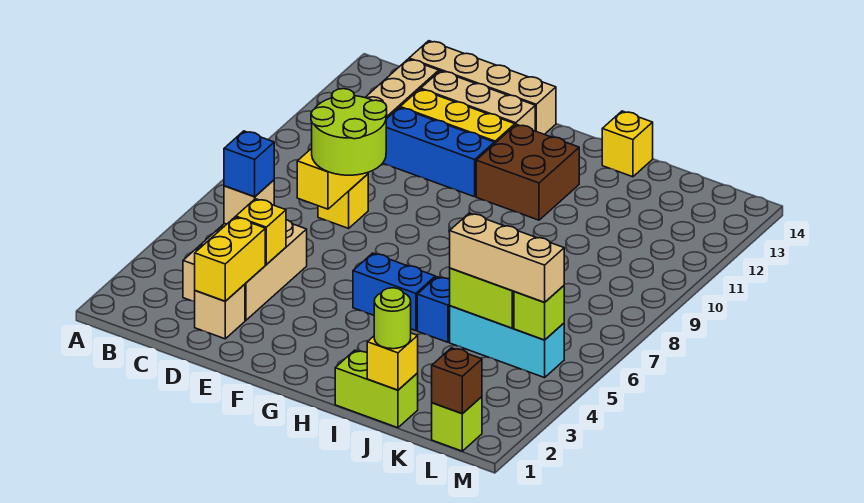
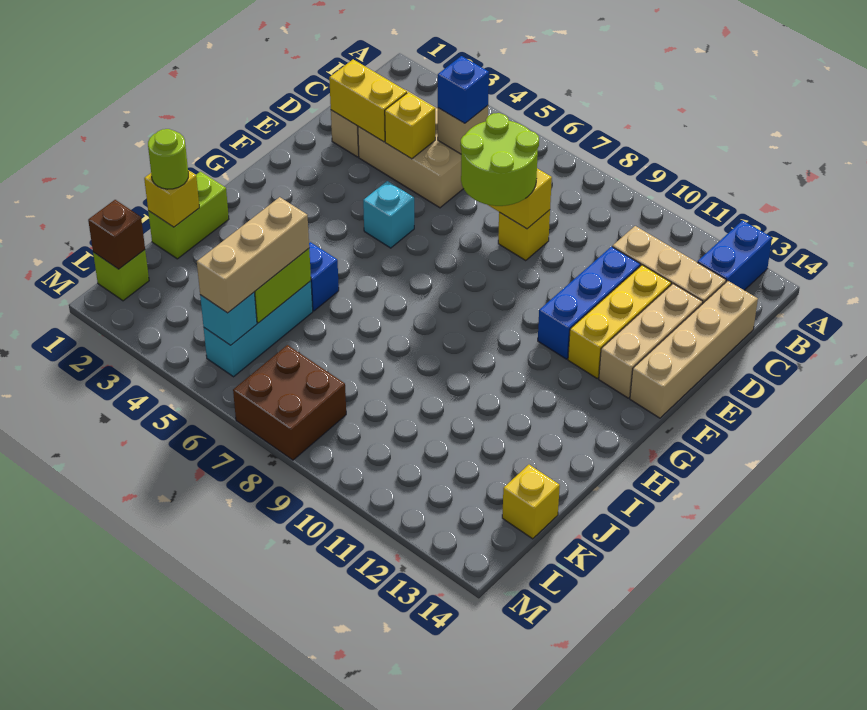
none -> cyan 1x1 brick [363,181,414,248]
blue 1x2 brick [353,253,435,331] -> blue 1x2 brick moved to [697,220,772,290]
brown 2x2 brick [476,124,579,220] -> brown 2x2 brick moved to [233,345,346,460]
yellow 1x1 brick [602,111,653,177] -> yellow 1x1 brick moved to [502,465,560,539]
lime 1x1 brick [514,286,564,340] -> cyan 1x1 brick [200,292,257,345]

